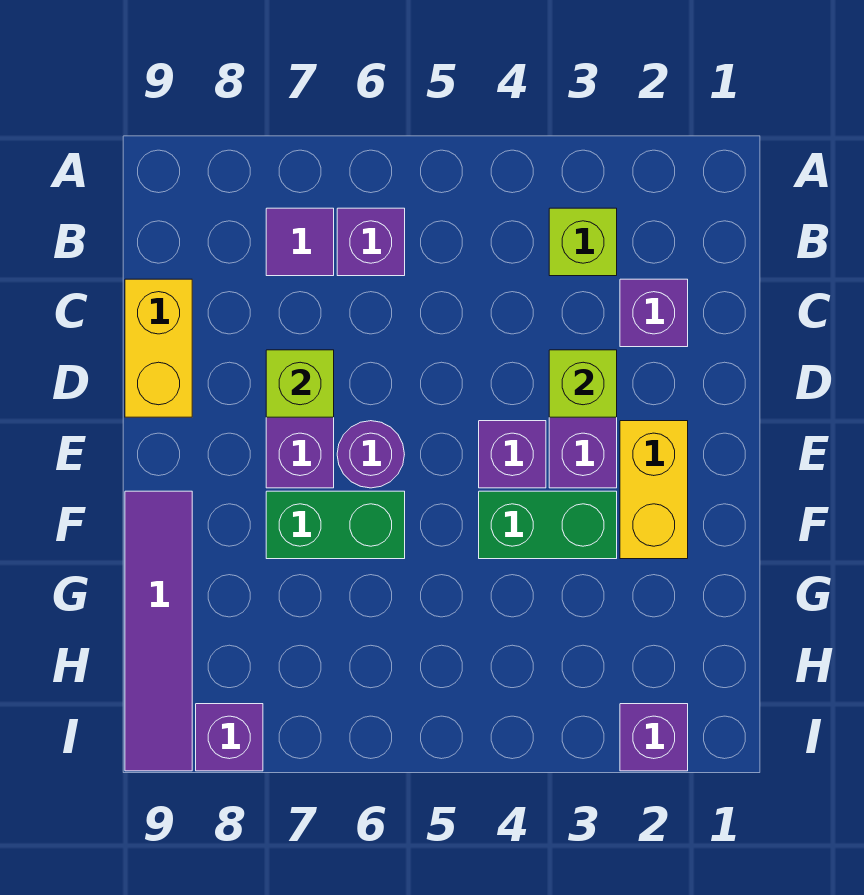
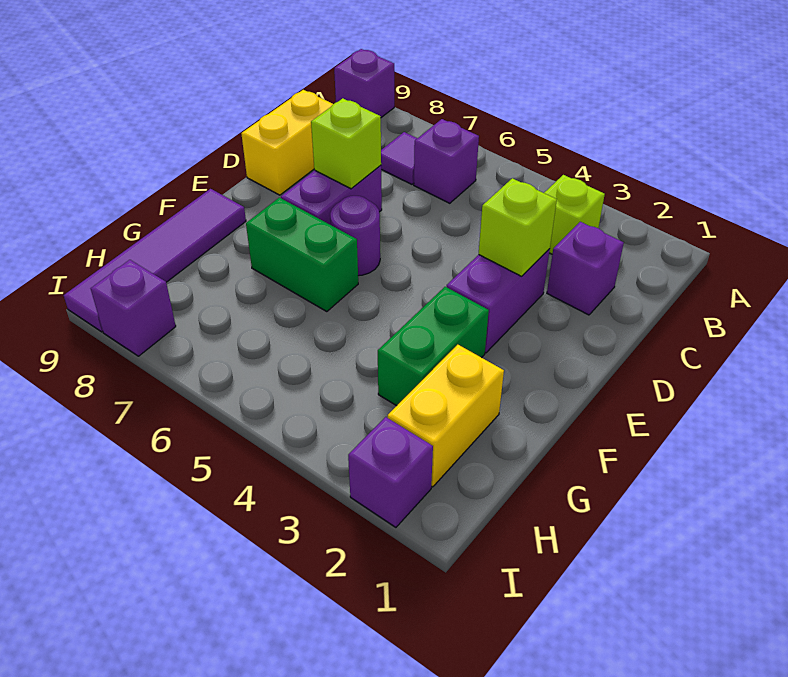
yellow 1x2 brick [620,421,688,559] -> yellow 1x2 brick moved to [388,345,504,487]
purple 1x1 brick [479,421,546,488] -> purple 1x1 brick moved to [334,49,394,117]
green 1x2 brick [479,491,617,559] -> green 1x2 brick turned to [378,287,489,406]

